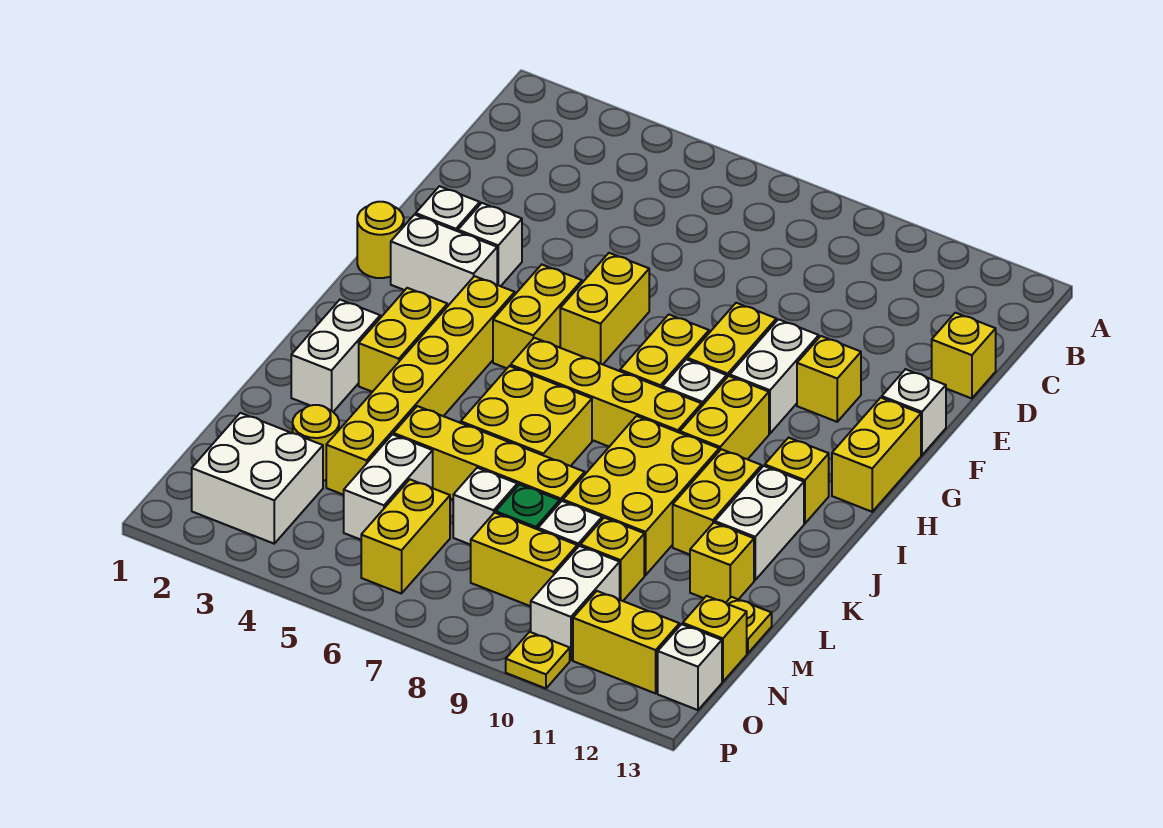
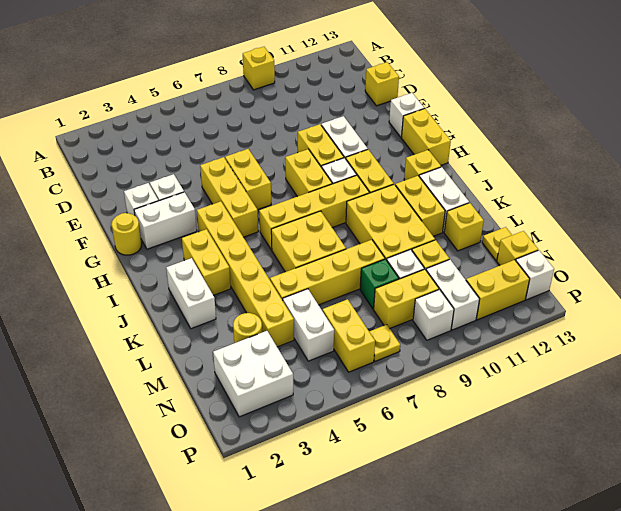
yellow 1x1 brick [797,336,861,422] -> yellow 1x1 brick moved to [243,47,275,90]
yellow 1x2 brick [493,265,582,368] -> yellow 1x3 brick [200,157,258,237]
white 1x1 brick [453,468,517,545] -> white 1x1 brick moved to [413,289,454,340]
yellow 1x1 plate [506,632,570,688] -> yellow 1x1 plate moved to [369,325,400,361]

